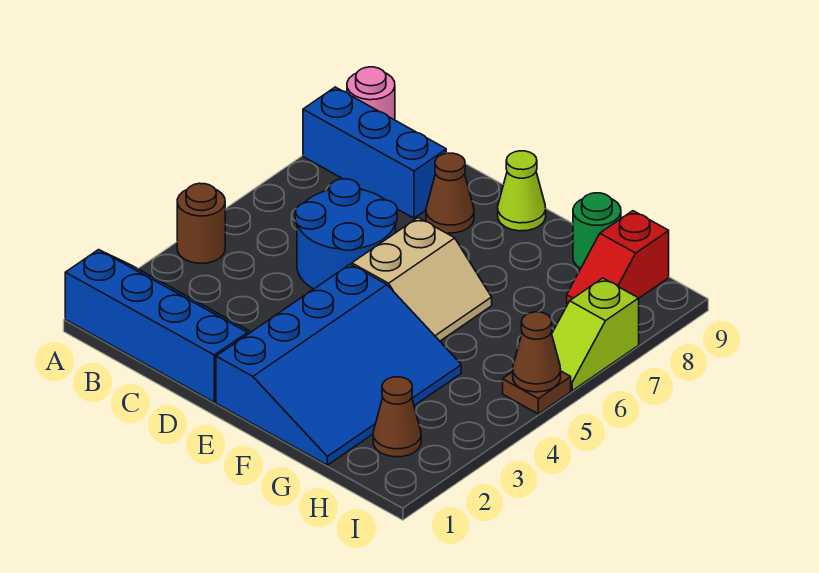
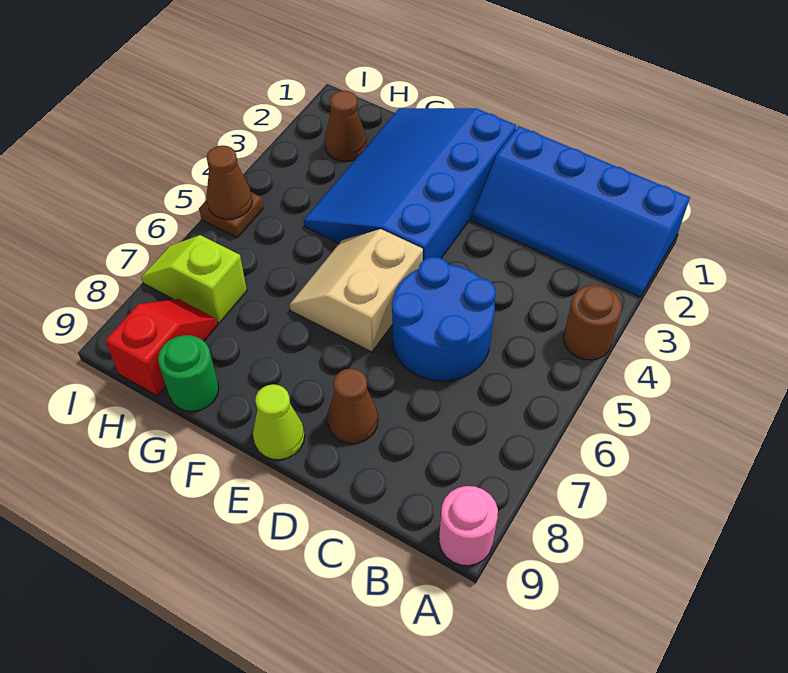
blue 1x3 brick [303,87,446,218] -> none
lime 1x2 slope [552,278,639,391] -> lime 1x2 slope turned to [141,235,247,323]

